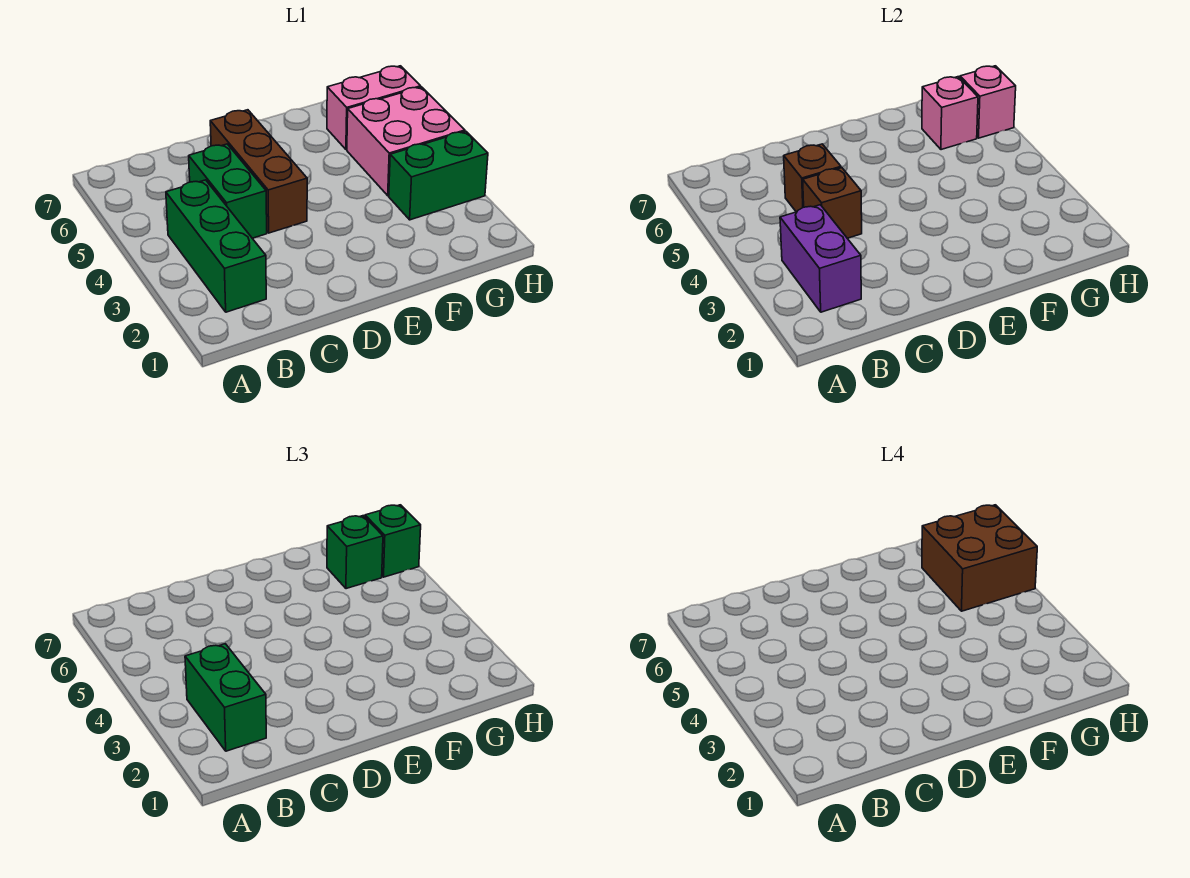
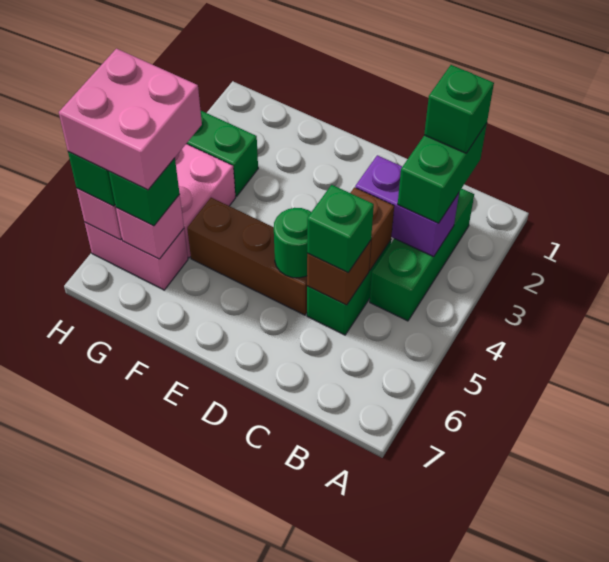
purple 1x2 brick [780,205,861,312] -> purple 1x2 brick turned to [355,155,459,257]
none -> green 1x1 brick [424,65,494,153]
none -> green 1x1 brick [307,185,374,273]
brown 1x3 brick [210,110,307,233] -> brown 1x3 brick turned to [187,198,307,315]
none -> green 1x1 round brick [274,208,311,278]
brown 2x2 brick [922,505,1037,611] -> pink 2x2 brick [59,49,202,190]

